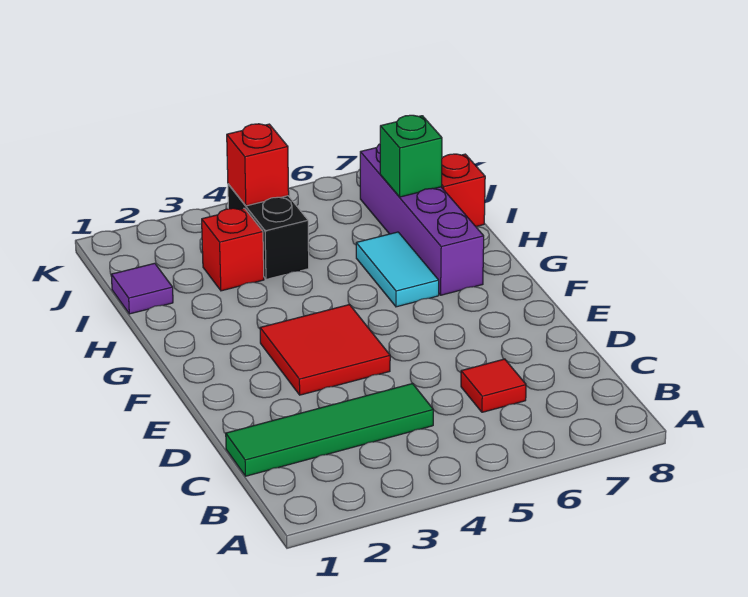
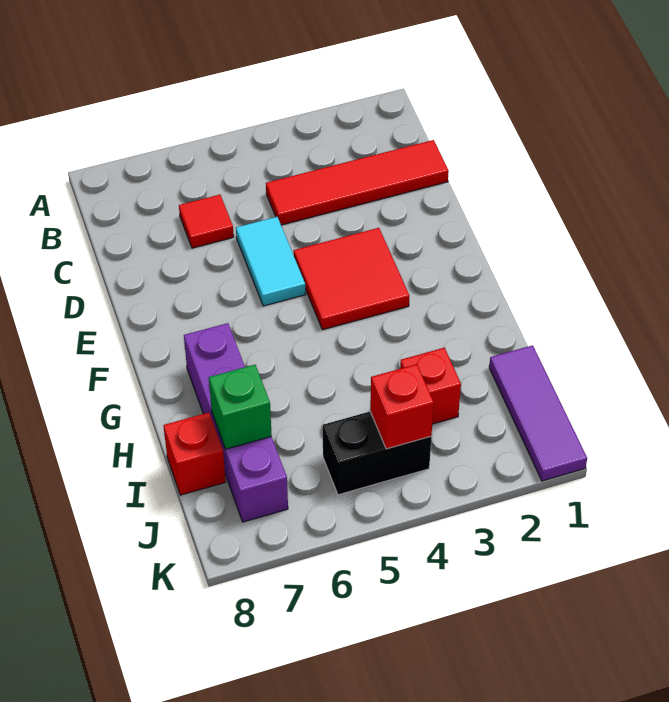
green 1x4 tile [226,383,433,476] -> red 1x4 tile [266,140,449,225]
cyan 1x2 tile [356,232,439,307] -> cyan 1x2 tile moved to [236,217,305,306]
purple 1x1 tile [111,263,173,314] -> purple 1x3 tile [489,345,587,481]
black 1x2 brick [228,184,309,279] -> black 1x2 brick turned to [323,412,431,495]

